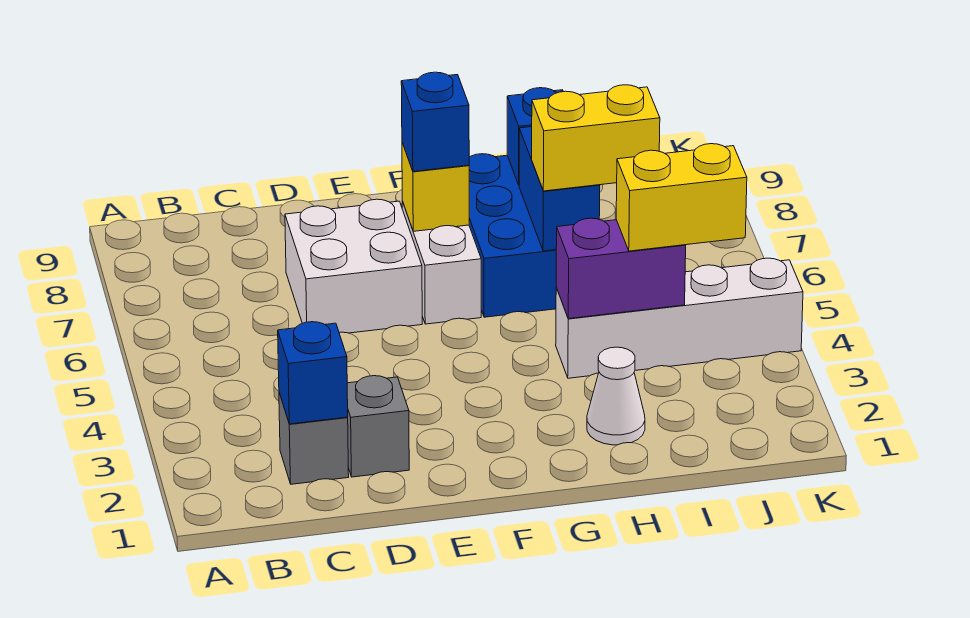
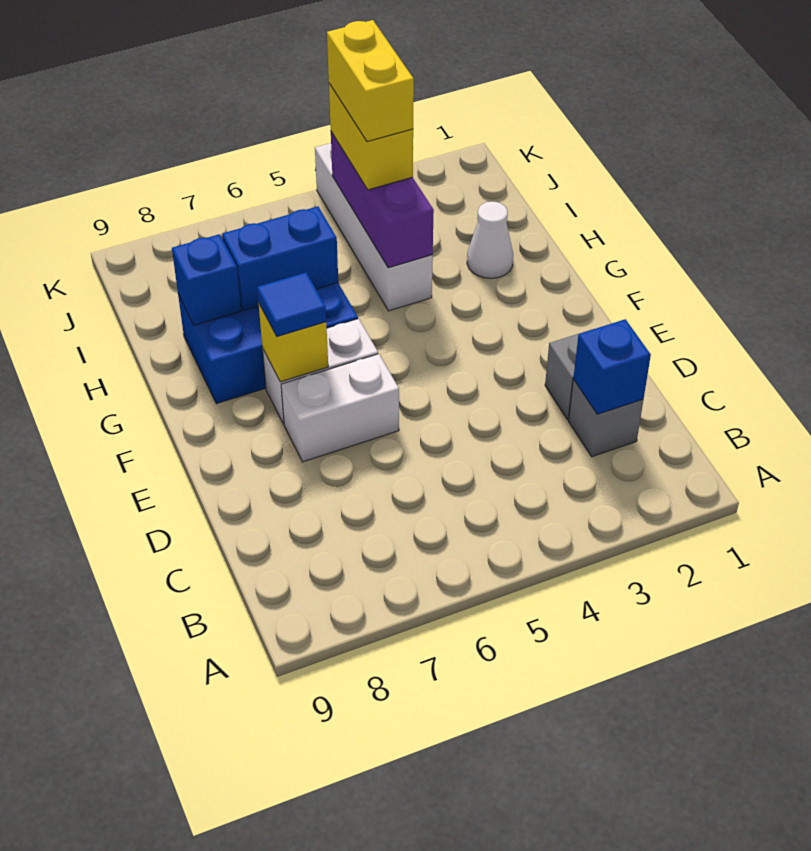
white 2x2 brick [285,199,422,333] -> white 1x2 brick [281,354,399,462]
blue 1x1 brick [401,72,469,171] -> blue 1x1 tile [257,273,326,336]
purple 1x2 brick [556,218,686,319] -> purple 1x3 brick [331,132,434,268]
yellow 1x2 brick [532,85,660,191] -> yellow 1x2 brick moved to [327,20,414,142]

